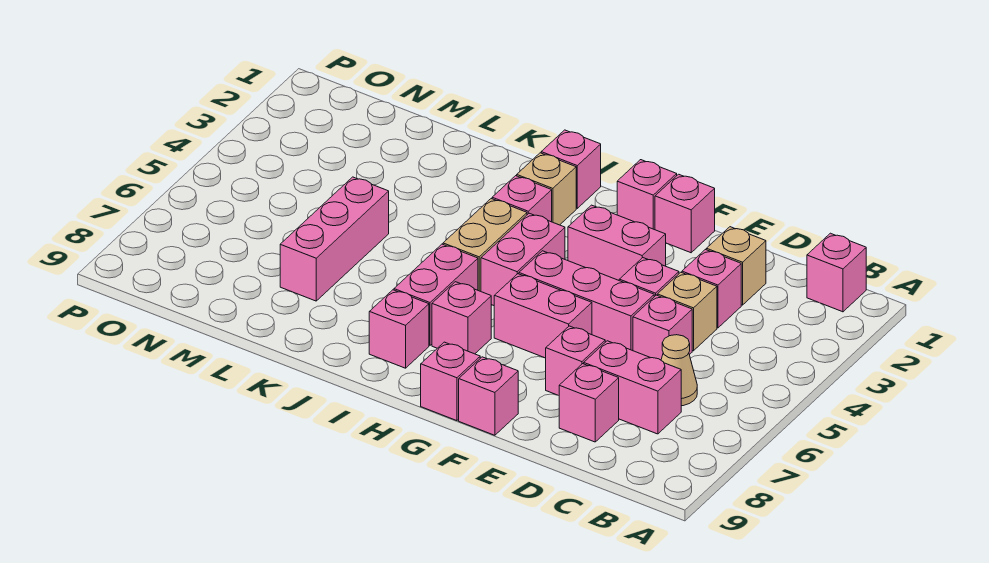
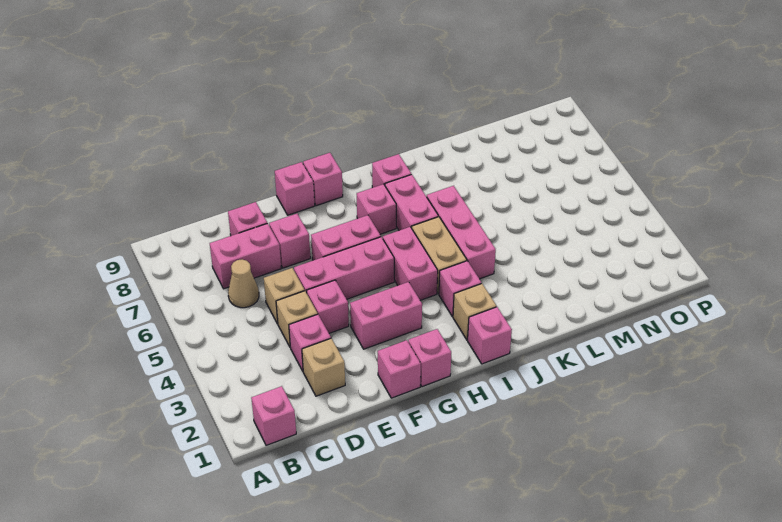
pink 1x1 brick [633,295,692,360] -> tan 1x1 brick [264,268,305,324]
pink 1x3 brick [280,177,389,301] -> pink 1x3 brick moved to [427,186,496,279]

